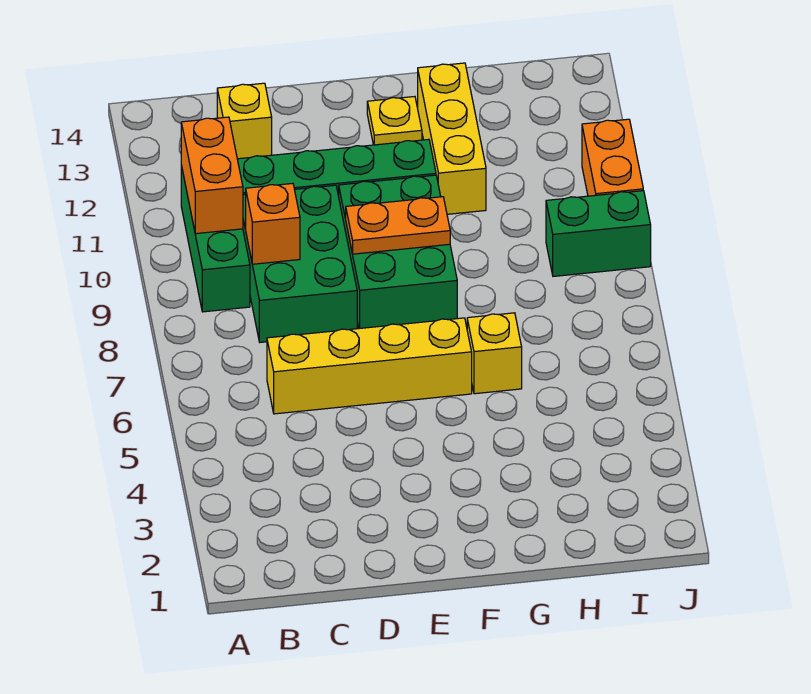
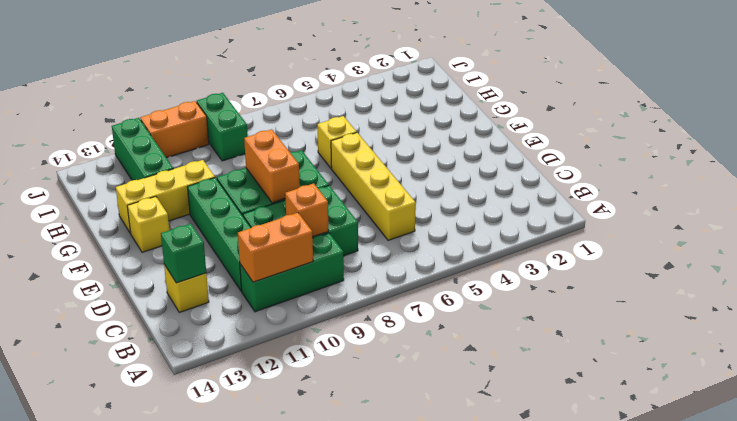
none -> green 1x1 brick [161,224,206,283]
orange 1x2 plate [346,197,450,254] -> orange 1x2 brick [244,129,300,203]
yellow 1x1 plate [367,96,422,145] -> yellow 1x1 brick [127,196,169,252]
none -> green 1x3 brick [112,118,173,180]

